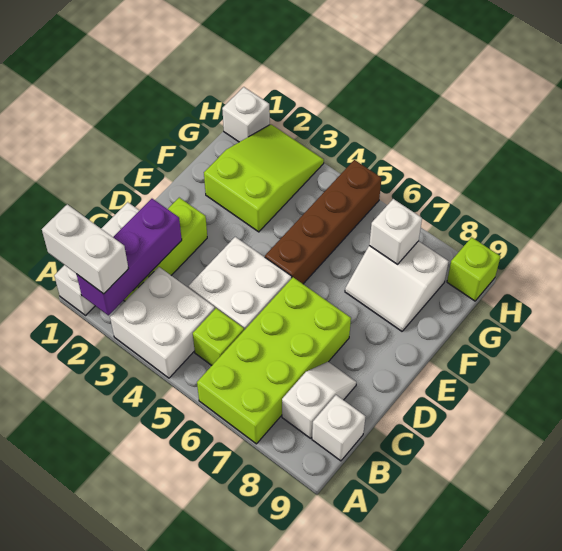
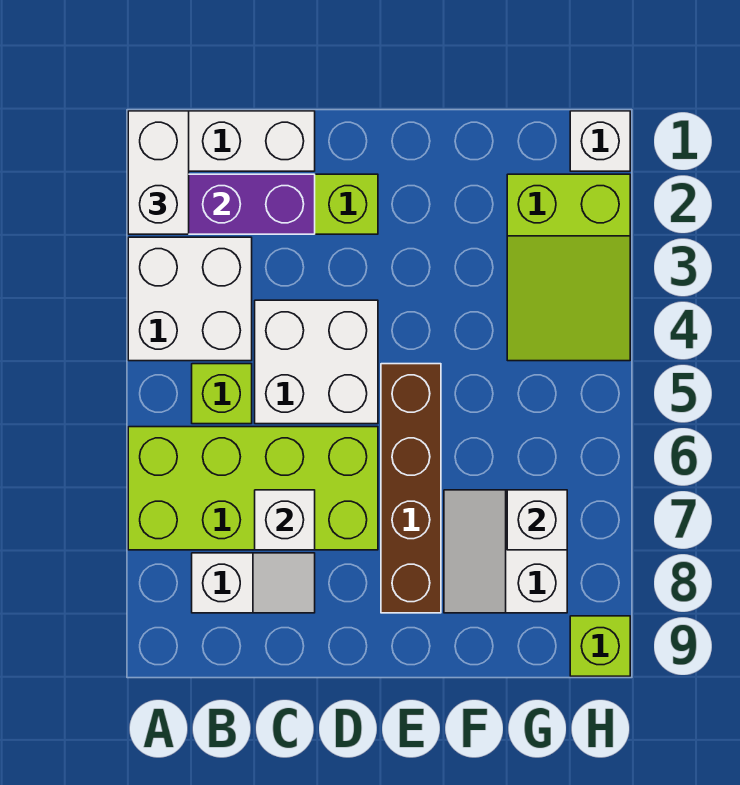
white 1x1 brick [312,395,365,461] -> white 1x1 brick moved to [255,490,315,550]
brown 1x4 brick [265,160,382,284] -> brown 1x4 brick turned to [381,364,441,613]
lime 2x3 slope [204,124,324,232] -> lime 2x3 slope turned to [507,174,630,361]

